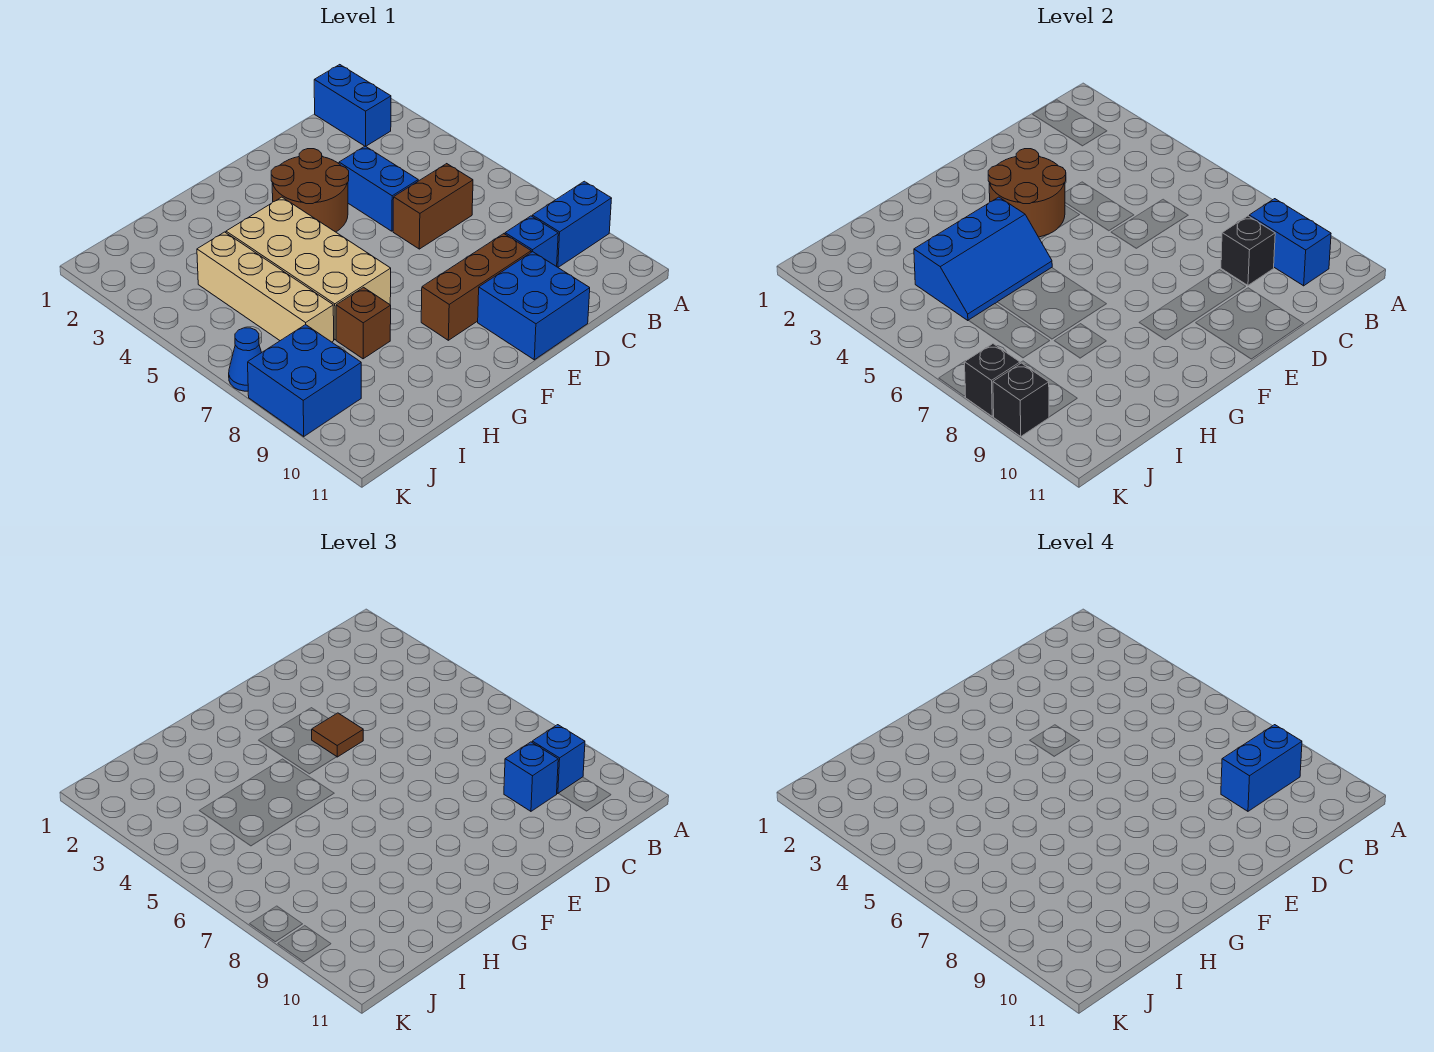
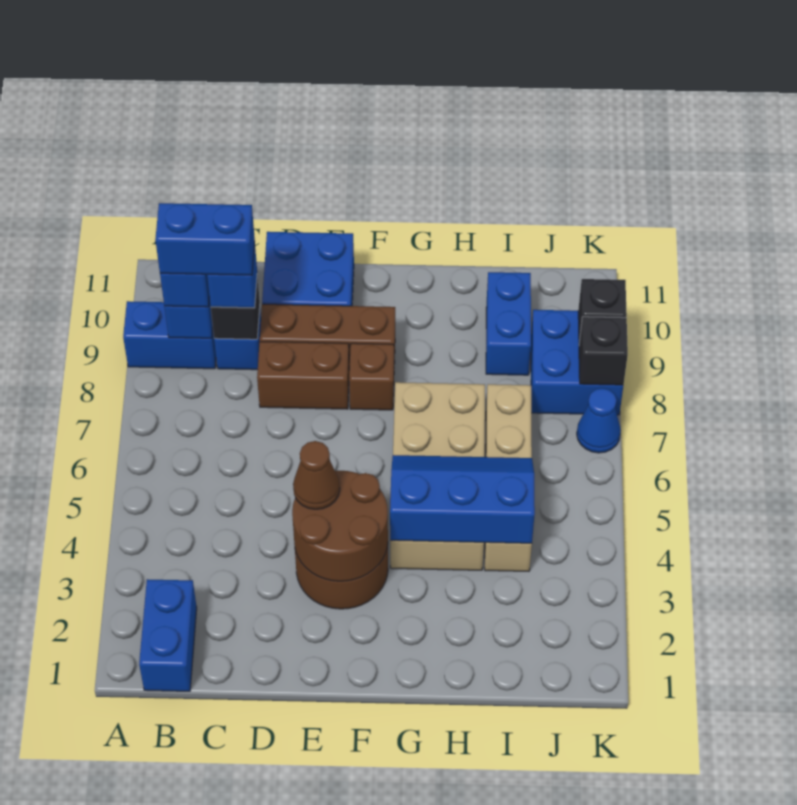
brown 1x2 brick [393,164,473,249] -> brown 1x2 brick moved to [257,342,349,409]
blue 1x2 brick [339,146,418,231] -> blue 1x2 brick moved to [486,272,531,375]
brown 1x1 tile [312,713,363,757] -> brown 1x1 cone [293,441,340,509]
brown 1x1 brick [336,287,391,359] -> brown 1x1 brick moved to [349,343,394,410]

